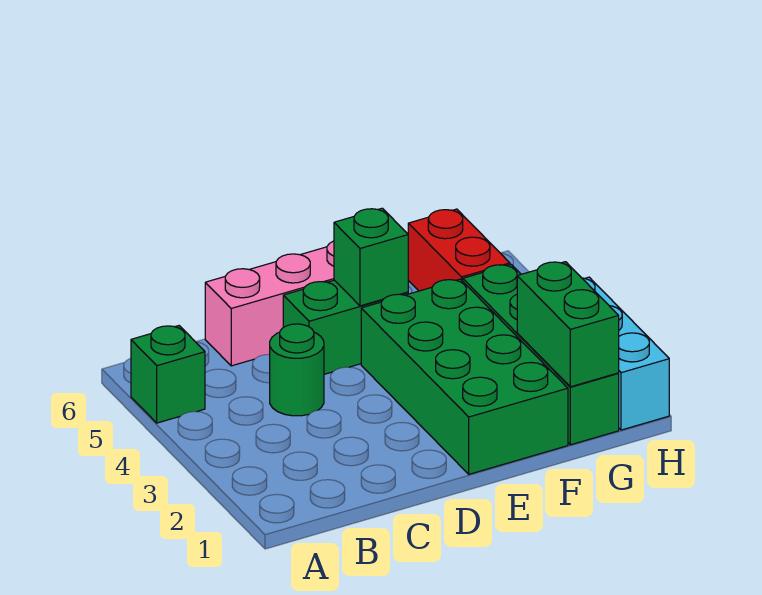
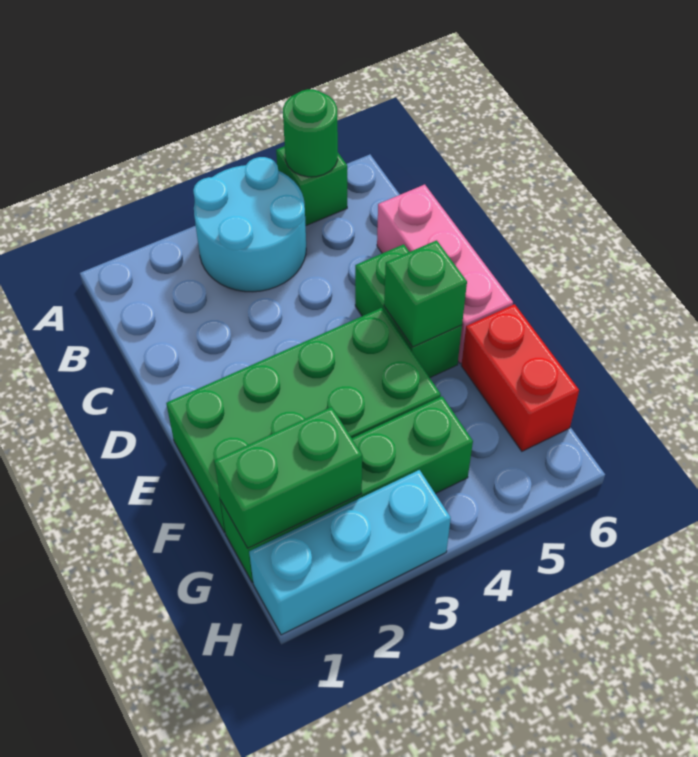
none -> cyan 2x2 round brick [193,157,306,292]
green 1x1 round brick [270,324,324,416] -> green 1x1 round brick moved to [283,89,338,177]
red 1x2 brick [408,209,510,291] -> red 1x2 brick turned to [461,304,579,451]

